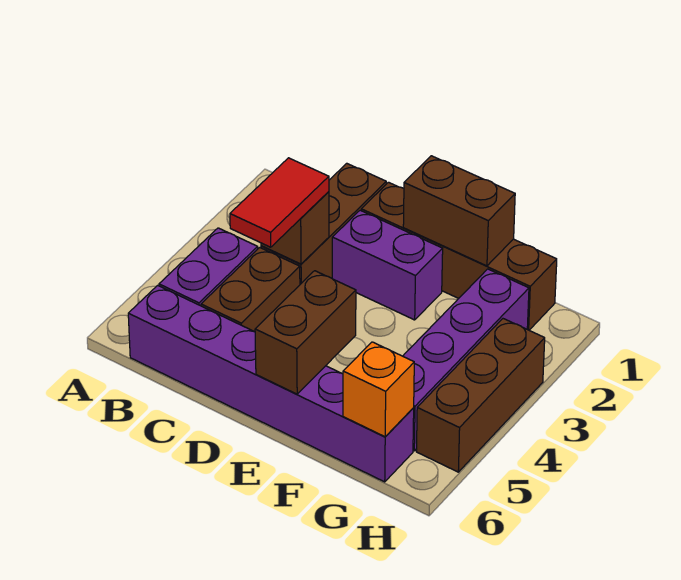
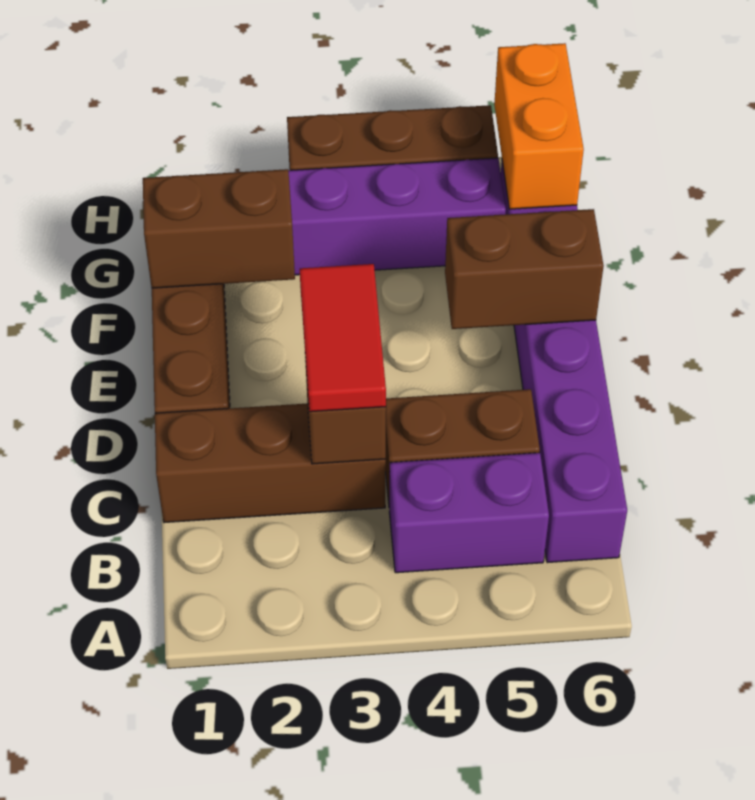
red 1x2 tile [230,158,329,247] -> red 1x2 tile turned to [300,264,386,412]
purple 1x2 brick [332,210,443,320] -> none
brown 1x2 brick [403,156,515,266] -> brown 1x2 brick turned to [143,169,295,288]
orange 1x1 brick [343,342,414,437] -> orange 1x2 brick [494,43,584,209]

